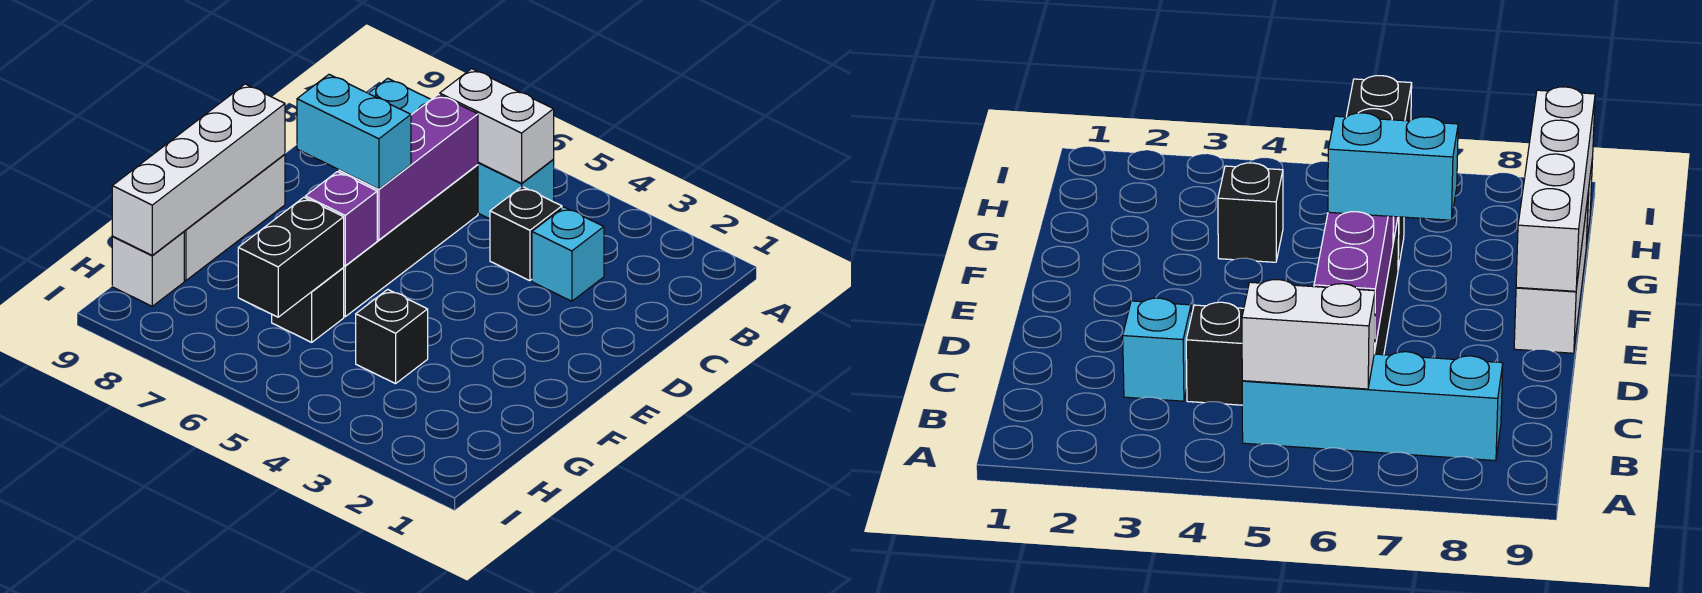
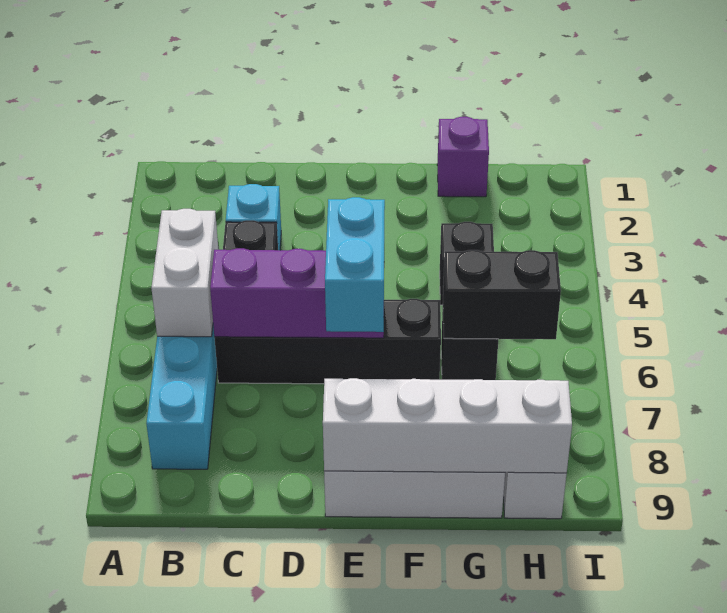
purple 1x1 brick [305,172,377,266] -> purple 1x1 brick moved to [437,117,489,197]

